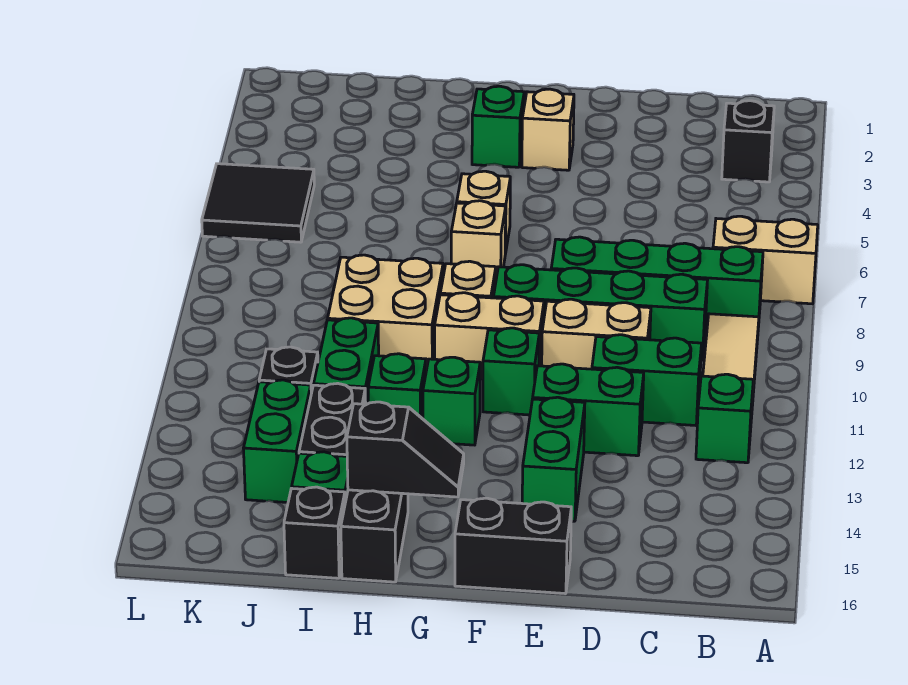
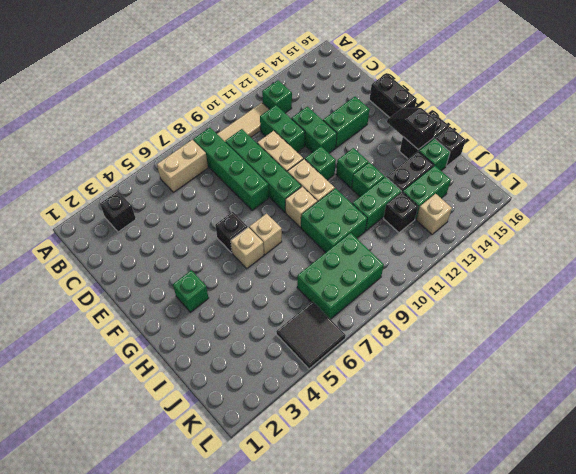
tan 1x2 brick [713,216,818,304] -> tan 1x2 brick turned to [157,140,208,192]
tan 1x1 brick [522,89,574,170] -> tan 1x1 brick moved to [416,194,452,234]
none -> black 1x1 brick [215,212,248,253]
tan 2x2 brick [328,255,443,371] -> green 2x2 brick [301,188,367,253]
none -> green 2x3 brick [297,233,384,319]

